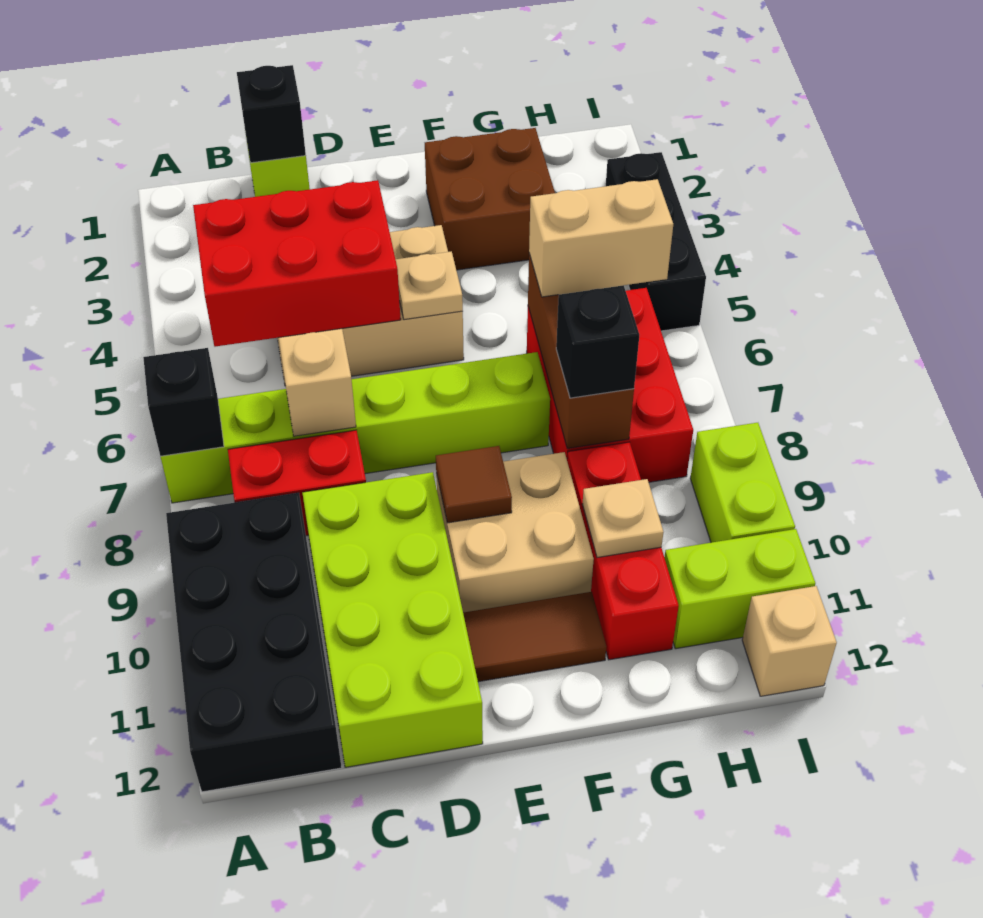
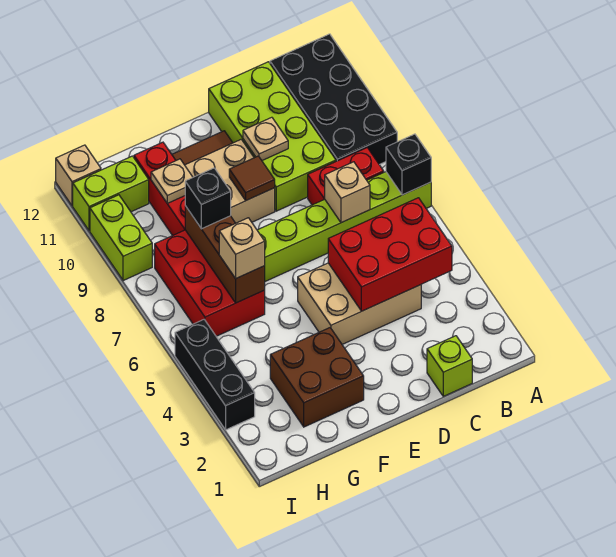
black 1x1 brick [237,65,306,163] -> none
tan 1x1 plate [396,251,463,320] -> tan 1x1 plate moved to [243,117,288,160]
tan 1x2 brick [529,179,673,297] -> tan 1x1 brick [219,218,265,278]

